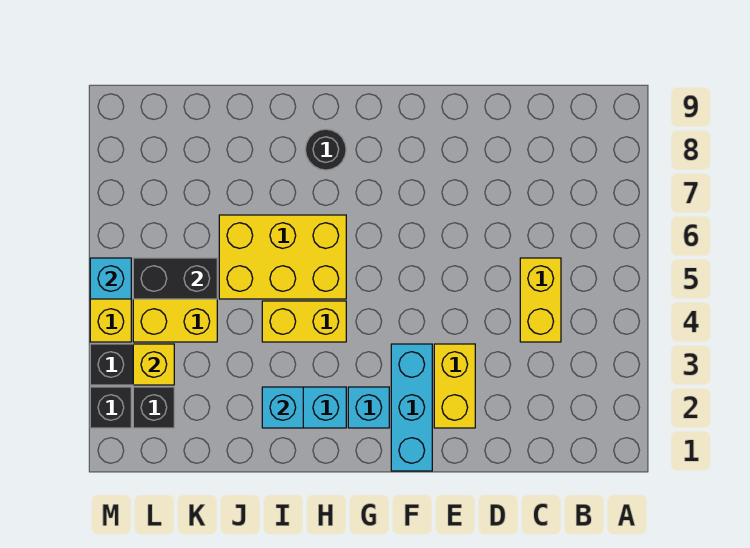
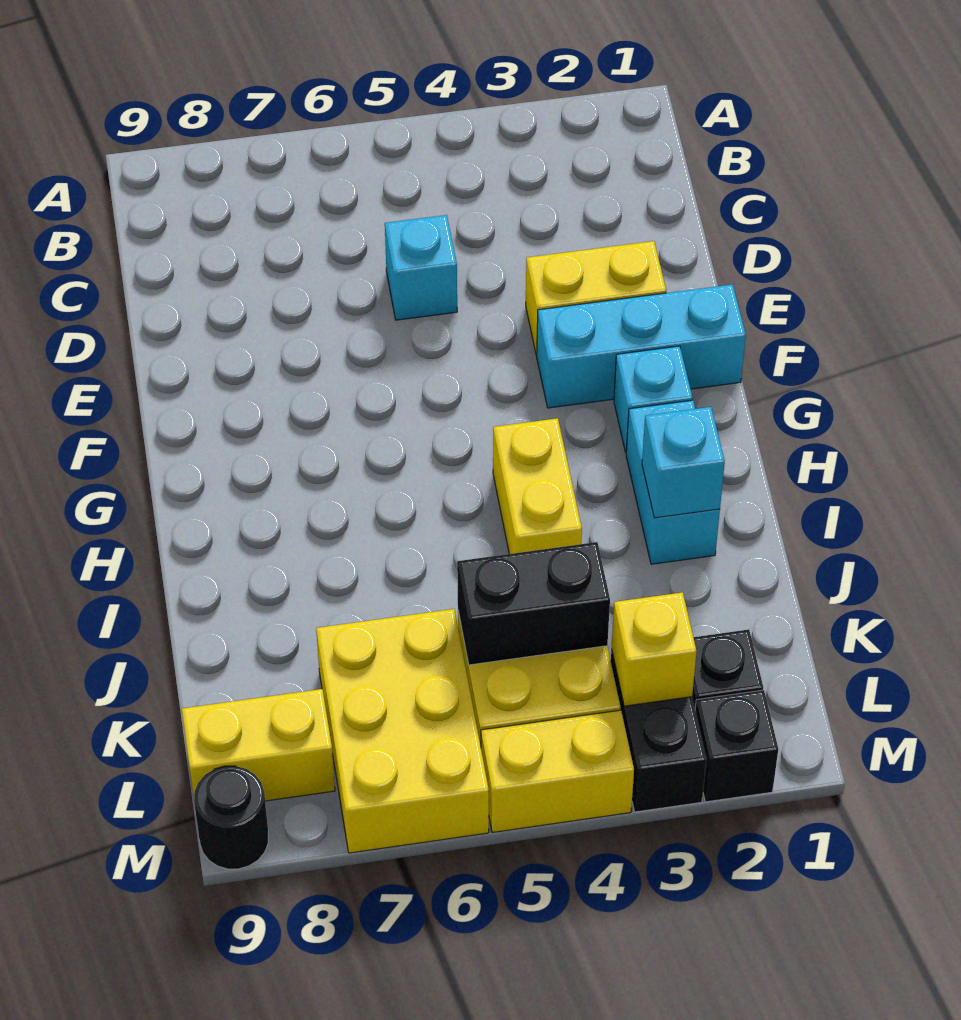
yellow 1x2 brick [520,258,561,342] -> yellow 1x2 brick moved to [182,689,335,801]
yellow 2x3 brick [219,215,346,299] -> yellow 2x3 brick moved to [316,609,489,853]
black 1x1 round brick [305,129,346,170] -> black 1x1 round brick moved to [194,766,269,869]
black 1x2 brick [133,258,217,299] -> black 1x2 brick turned to [457,542,610,665]
cyan 1x1 brick [90,258,131,299] -> cyan 1x1 brick moved to [385,215,457,320]

